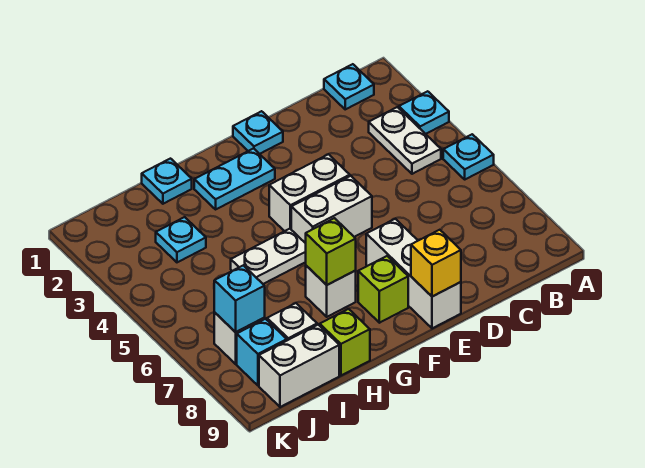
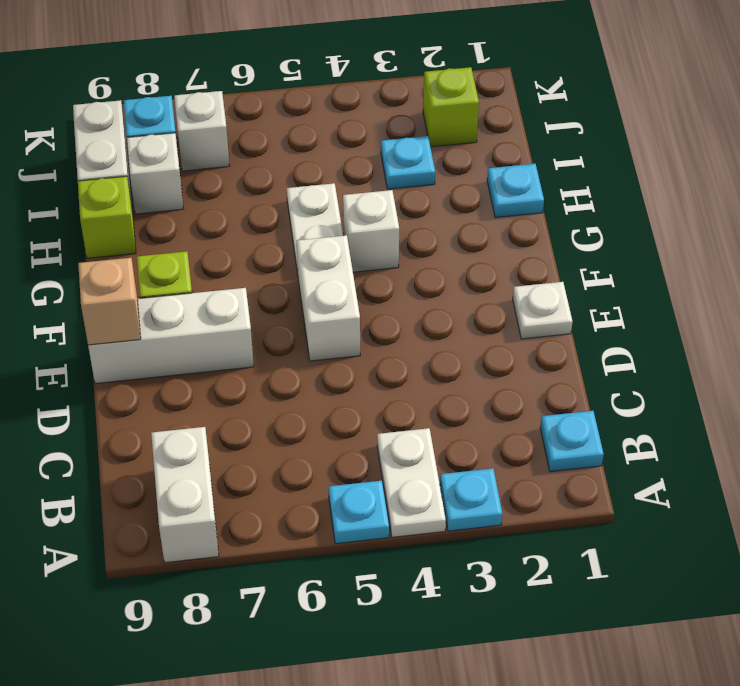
white 1x2 plate [369,107,441,174] -> white 1x2 plate turned to [377,428,446,537]
cyan 1x1 plate [233,111,283,154] -> white 1x1 plate [513,282,573,339]
white 1x2 brick [269,154,350,231] -> white 1x2 brick moved to [151,427,219,563]
yellow 1x1 brick [411,230,461,297] -> tan 1x1 brick [78,258,141,345]
cyan 1x2 plate [194,149,275,209] -> none
white 1x1 brick [306,266,356,317] -> white 1x1 brick moved to [343,190,399,272]
lime 1x1 brick [306,218,356,285] -> lime 1x1 brick moved to [423,67,479,147]
cyan 1x1 brick [214,265,265,332] -> none

